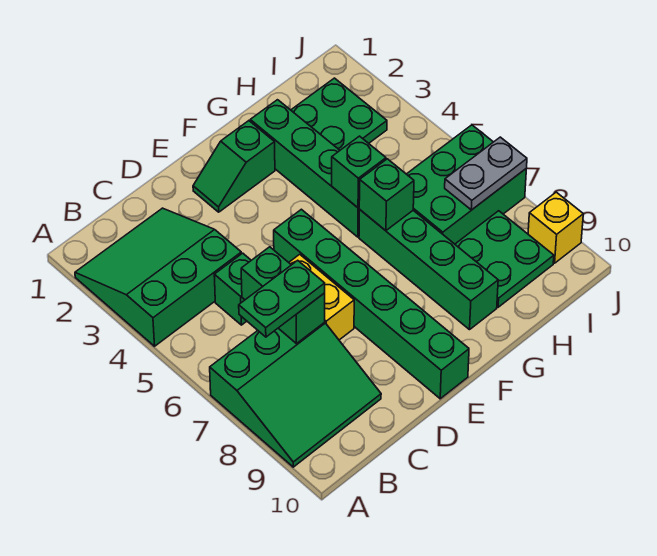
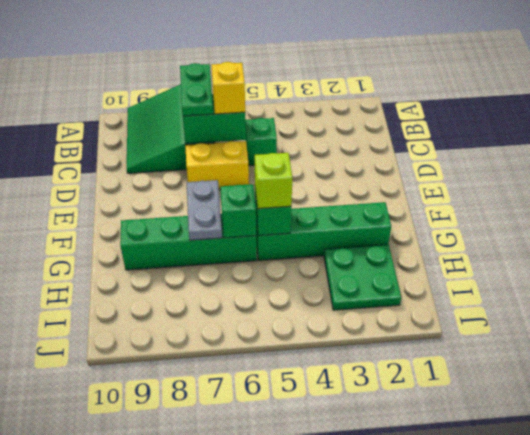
green 3x3 slope [75,208,241,346] -> none
green 1x2 slope [193,121,275,212] -> none
green 1x6 brick [274,209,469,399] -> none
none -> lime 1x1 brick [255,153,292,209]
green 2x3 brick [407,125,526,244] -> none
green 2x2 plate [455,211,554,307] -> none
grey 1x2 plate [445,137,527,210] -> grey 1x2 plate moved to [187,180,222,240]
yellow 1x1 brick [528,192,583,263] -> yellow 1x1 brick moved to [212,62,245,114]

